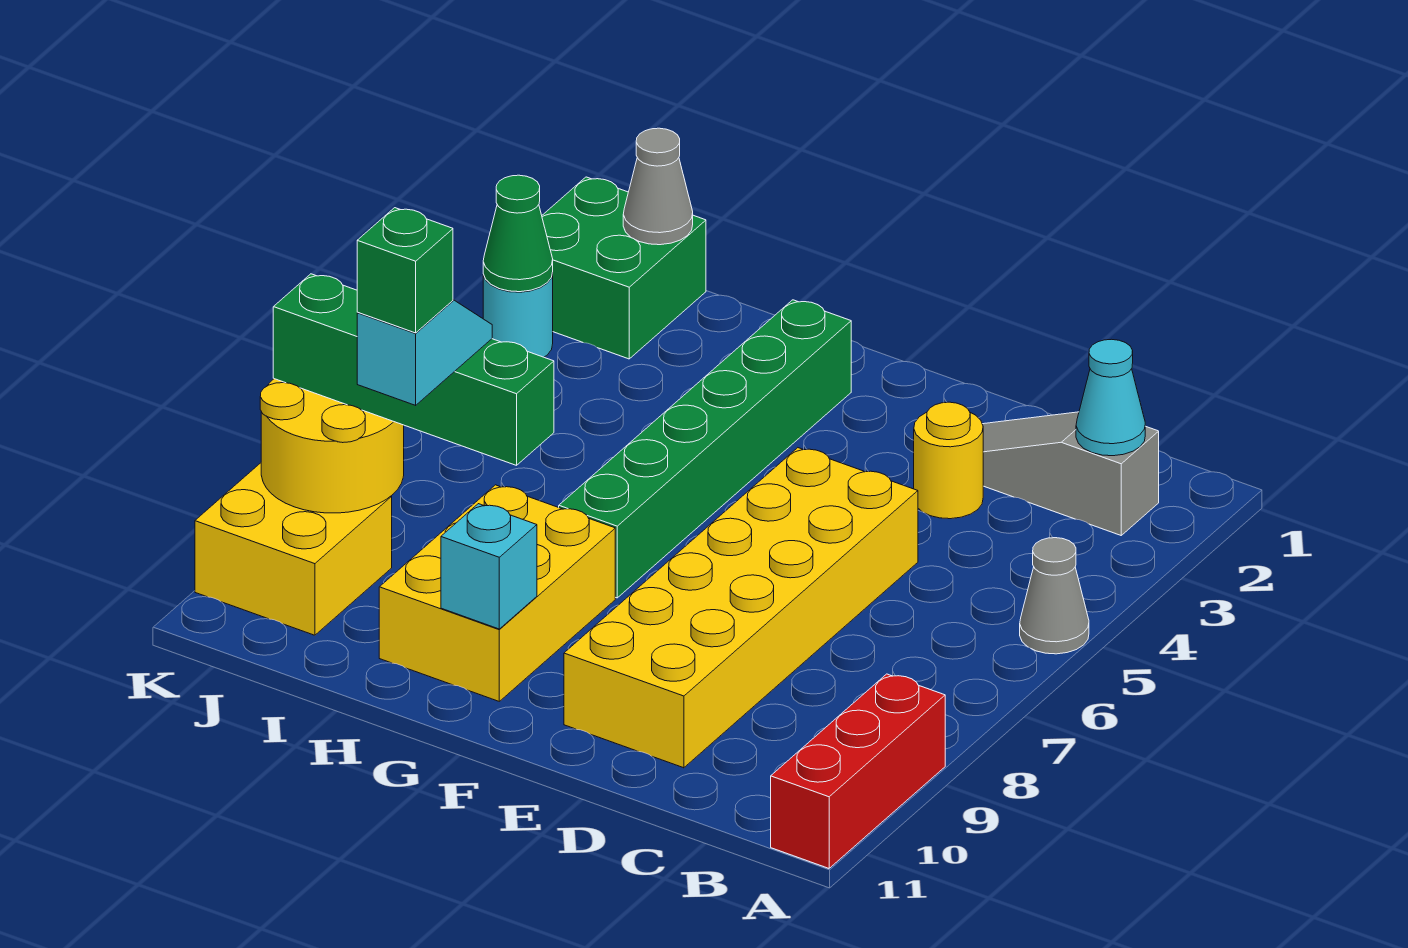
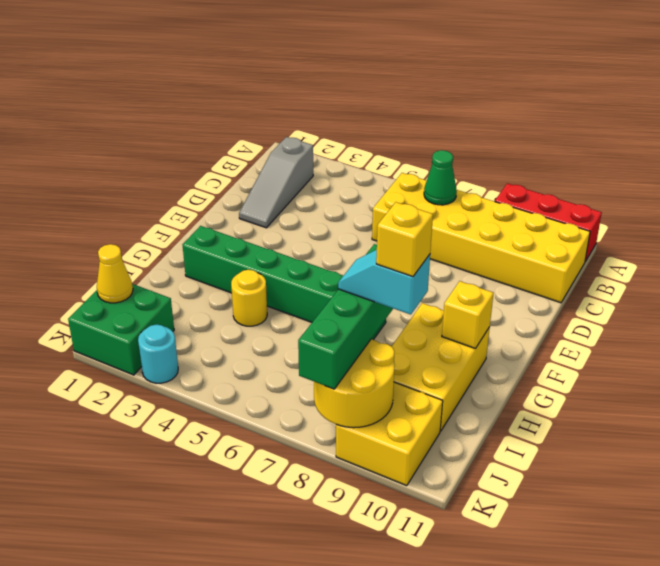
grey 1x1 cone [1020,538,1089,654] -> none
cyan 1x1 cone [1076,339,1145,456] -> none
yellow 1x1 round brick [914,402,983,519] -> yellow 1x1 round brick moved to [231,270,267,326]
yellow 2x6 brick [564,448,918,768] -> yellow 2x6 brick moved to [372,173,590,303]
yellow 2x3 brick [379,485,615,701] -> yellow 2x3 brick turned to [391,303,490,431]
cyan 1x1 brick [441,504,537,629] -> yellow 1x1 brick [442,281,494,349]
green 1x1 brick [357,208,453,333] -> yellow 1x1 brick [376,202,433,277]
grey 1x1 cone [623,128,693,245] -> yellow 1x1 cone [97,244,133,303]
green 1x1 cone [483,175,553,292] -> green 1x1 cone moved to [424,150,457,205]

